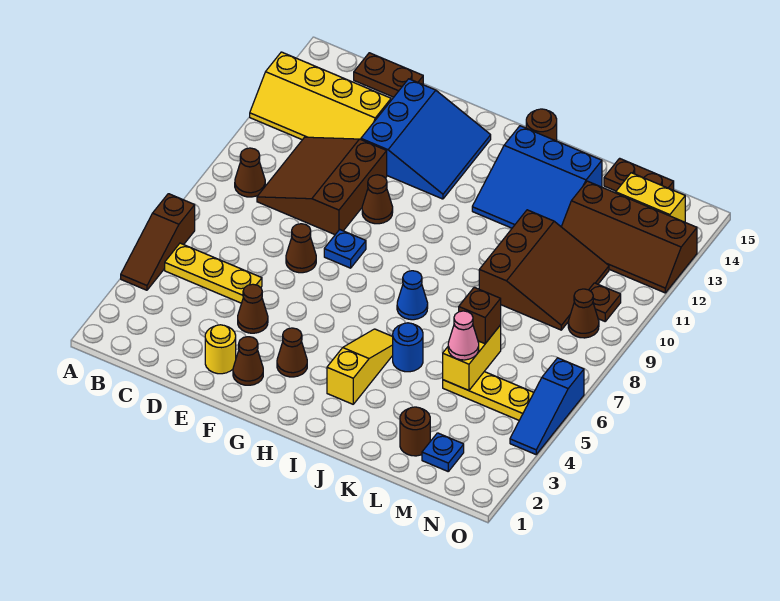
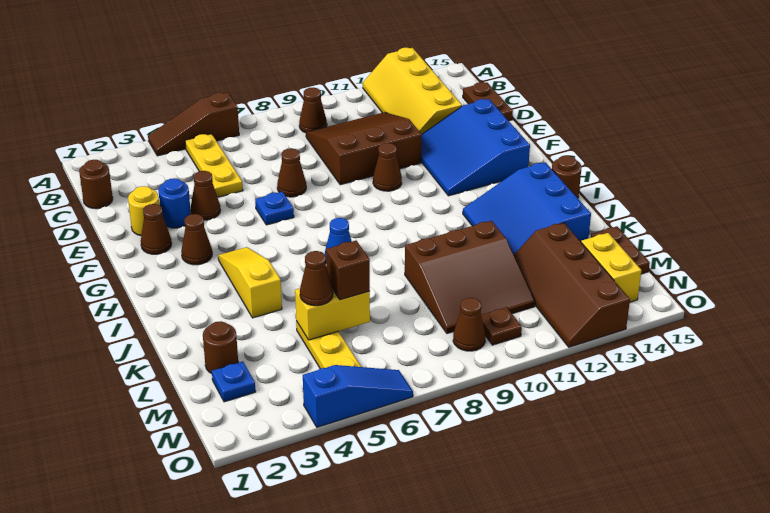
none -> brown 1x1 round brick [79,160,113,209]
blue 3x3 slope [361,79,491,199] -> blue 3x3 slope turned to [421,99,530,196]
blue 1x1 plate [324,230,366,268] -> blue 1x1 plate moved to [255,192,294,225]
yellow 1x3 slope [327,329,393,404] -> yellow 1x3 slope turned to [218,247,282,318]
blue 1x1 round brick [393,323,423,372] -> blue 1x1 round brick moved to [158,178,191,228]
pink 1x1 cone [448,311,479,360] -> brown 1x1 cone [300,251,333,306]
blue 1x3 slope [510,358,584,454] -> blue 1x3 slope turned to [303,365,413,427]

